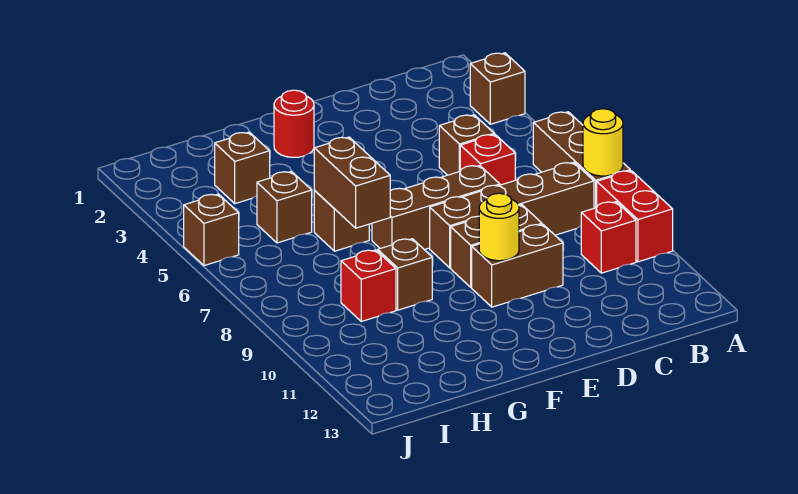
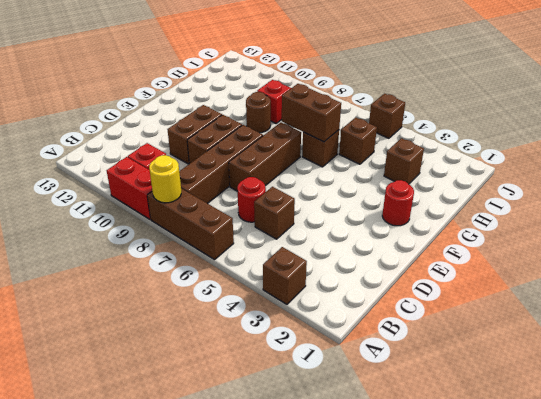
red 1x1 brick [460,134,515,185] -> red 1x1 round brick [237,177,266,222]
yellow 1x1 round brick [479,193,519,261] -> none
brown 1x1 brick [378,239,432,310] -> brown 1x1 round brick [246,92,271,133]

